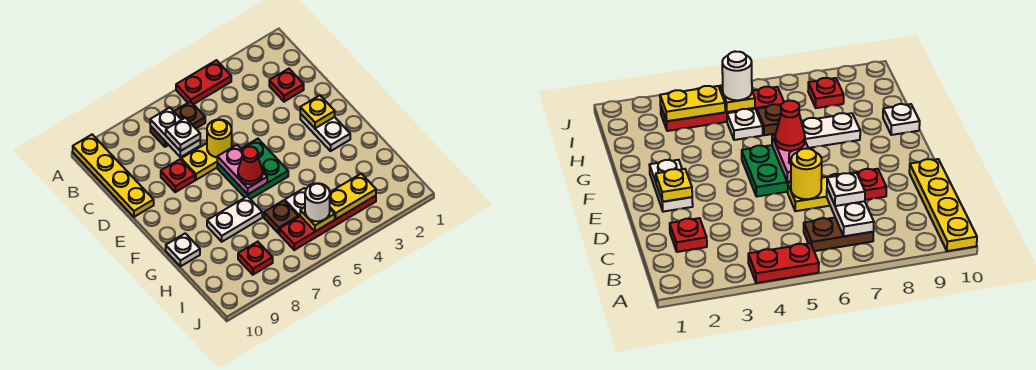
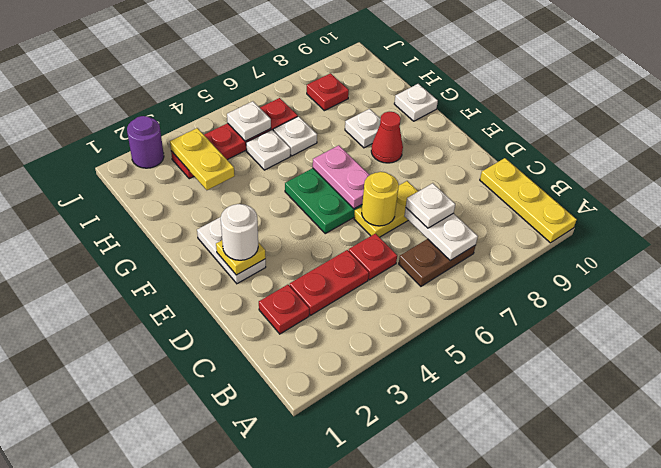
red 1x2 plate [176,60,231,104] -> red 1x2 plate moved to [290,250,369,315]
yellow 1x4 plate [73,135,154,217] -> yellow 1x3 plate [480,158,577,243]
red 1x1 plate [161,159,195,192] -> red 1x1 plate moved to [349,233,397,280]
red 1x1 cone [238,147,263,184] -> red 1x1 cone moved to [371,112,403,163]
white 1x2 plate [207,196,262,242] -> white 1x1 plate [345,109,381,148]
brown 1x1 plate [264,200,298,233] -> white 1x1 plate [273,116,317,156]
yellow 1x2 plate [330,174,376,219] -> yellow 1x2 plate turned to [170,128,235,190]
yellow 1x1 plate [300,207,335,231] -> white 1x1 plate [227,101,271,141]
white 1x1 round brick [305,183,330,221] -> white 1x1 round brick moved to [221,204,258,260]
none -> purple 1x1 round brick [127,116,164,168]

